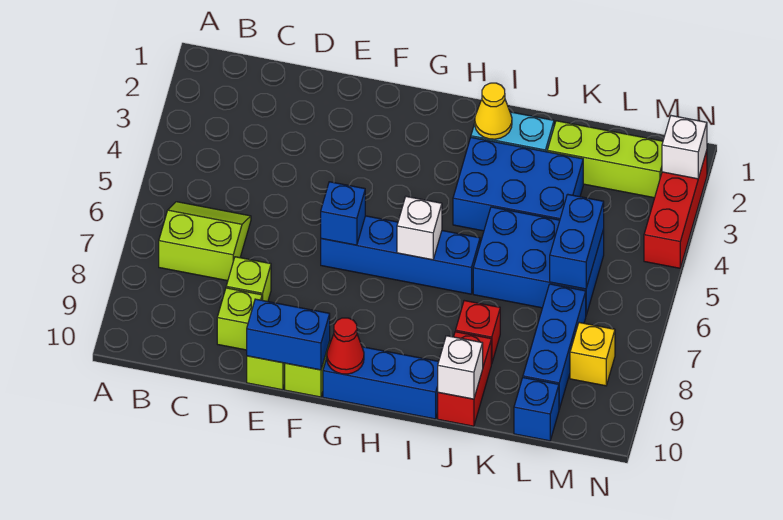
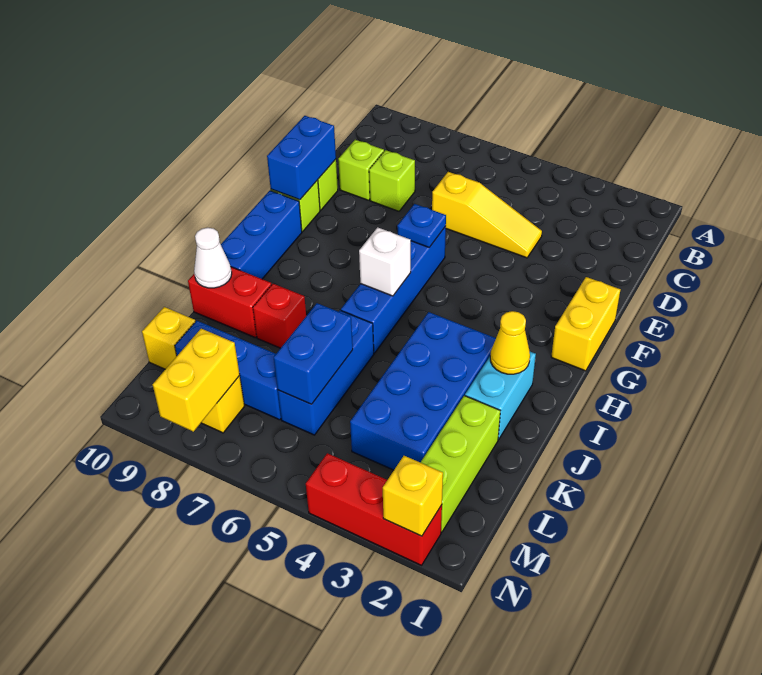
lime 2x2 slope [159,202,251,281] -> none
none -> yellow 1x3 slope [432,172,542,258]
none -> yellow 1x2 brick [551,277,621,371]
blue 1x1 brick [321,182,365,245] -> blue 1x1 plate [397,204,446,247]
red 1x1 cone [327,318,364,374] -> none
blue 2x3 brick [453,137,583,231] -> blue 2x4 brick [350,312,496,470]
blue 2x3 brick [473,207,604,315] -> blue 1x3 brick [278,310,374,435]
white 1x1 brick [438,336,483,399] -> white 1x1 cone [194,228,232,288]
blue 1x2 brick [550,194,604,289] -> blue 1x2 brick turned to [274,303,353,404]
blue 1x1 brick [514,378,559,441] -> yellow 1x1 brick [142,307,195,369]
none -> yellow 1x2 brick [153,329,240,432]
white 1x1 brick [662,116,707,179] -> yellow 1x1 brick [383,456,443,536]

